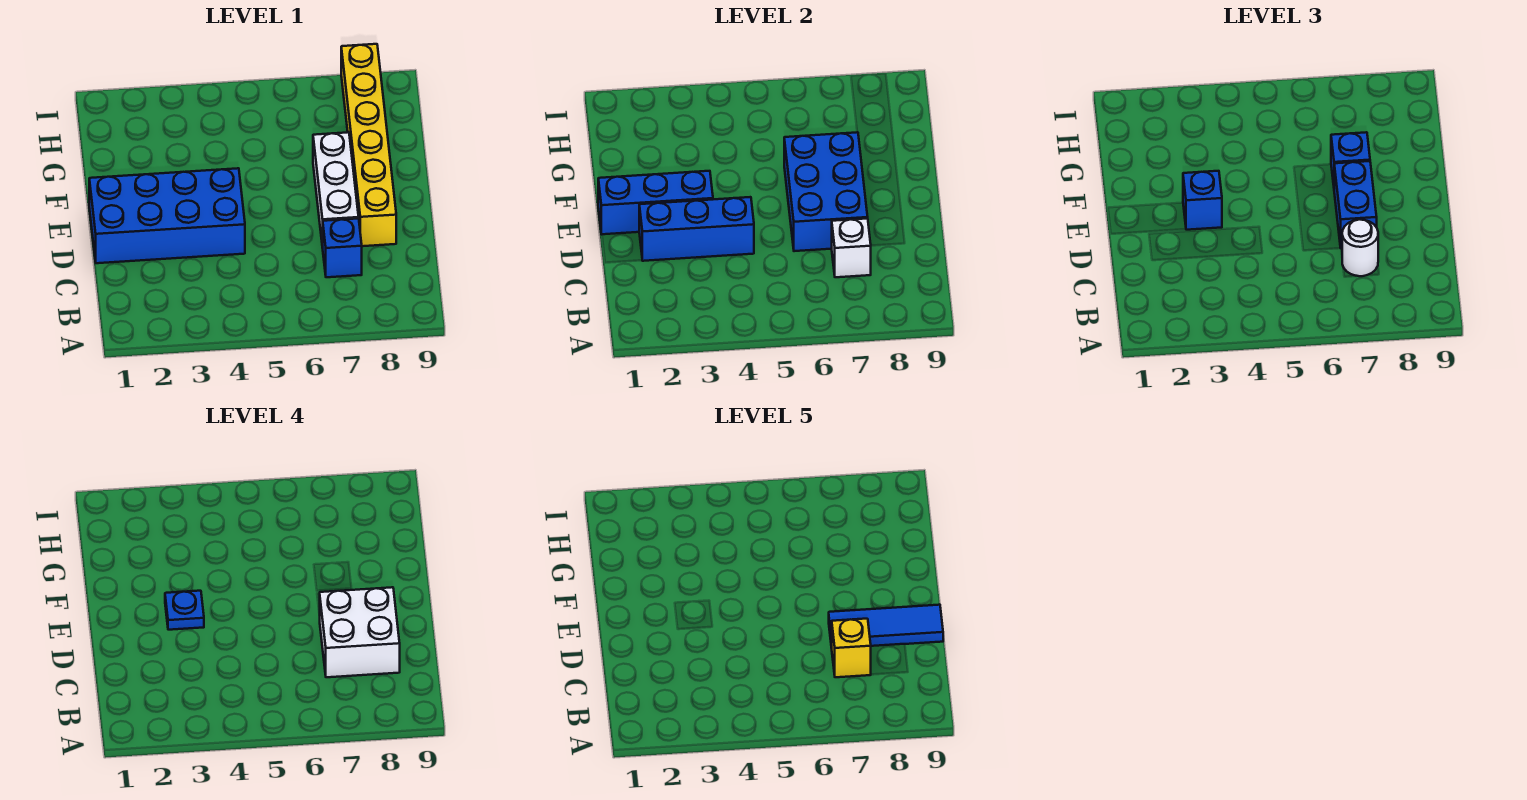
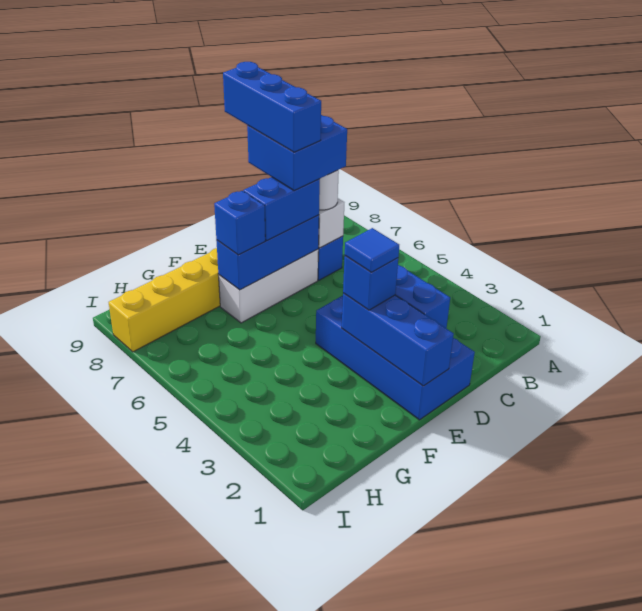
white 2x2 brick [320,587,400,677] -> blue 2x2 brick [247,115,347,191]
yellow 1x1 brick [832,619,871,677] -> none
blue 2x3 brick [784,132,868,251] -> blue 1x3 brick [216,215,319,290]
blue 1x3 tile [829,605,943,648] -> blue 1x3 brick [223,62,321,152]
blue 1x1 plate [165,591,204,630] -> blue 1x1 tile [345,228,399,272]

